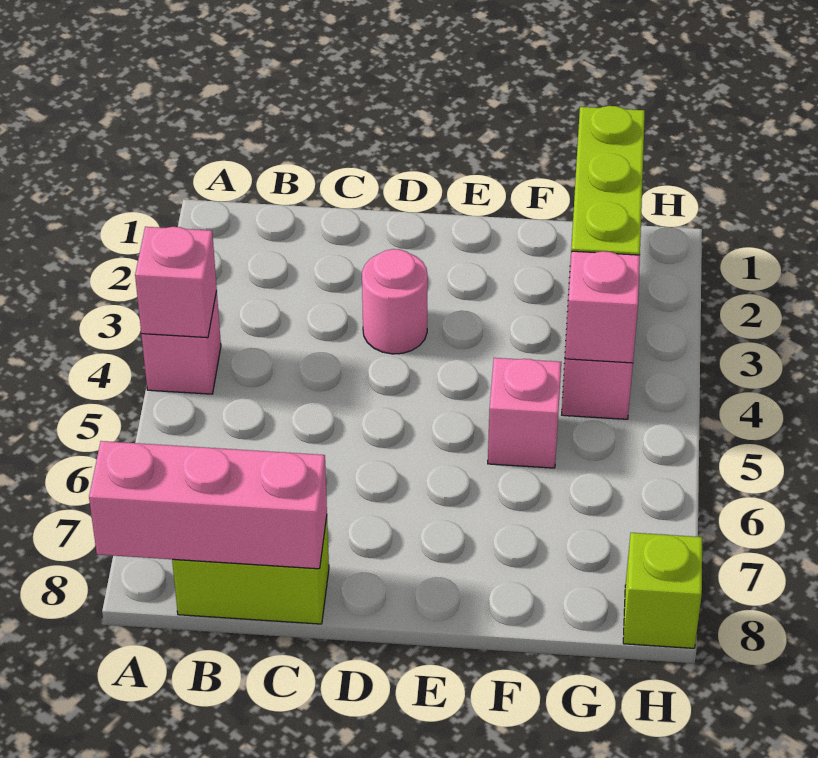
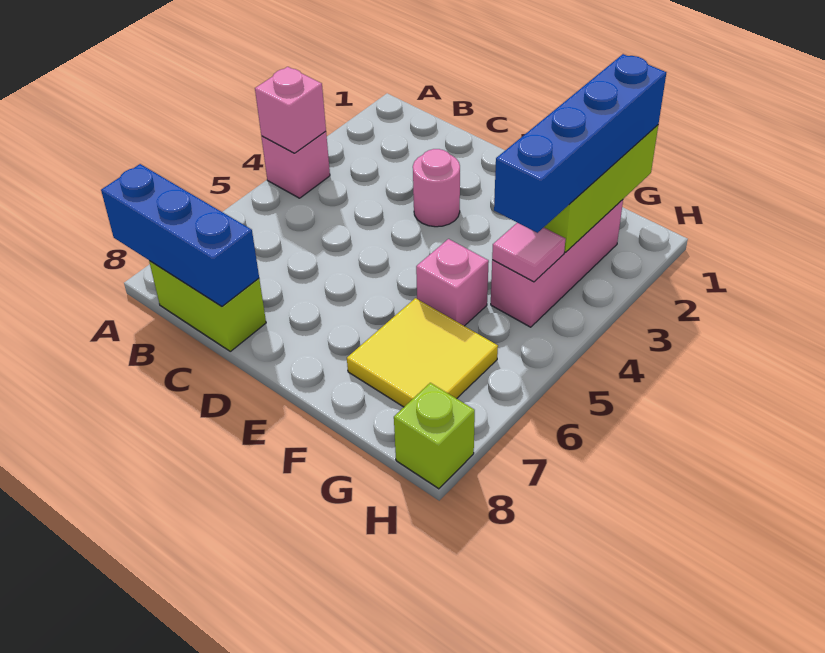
pink 1x3 brick [89,441,327,569] -> blue 1x3 brick [101,164,259,306]
none -> yellow 2x2 tile [347,298,498,407]
none -> blue 1x4 brick [494,54,666,233]
pink 1x1 brick [565,251,640,363] -> pink 1x1 tile [492,223,565,282]

